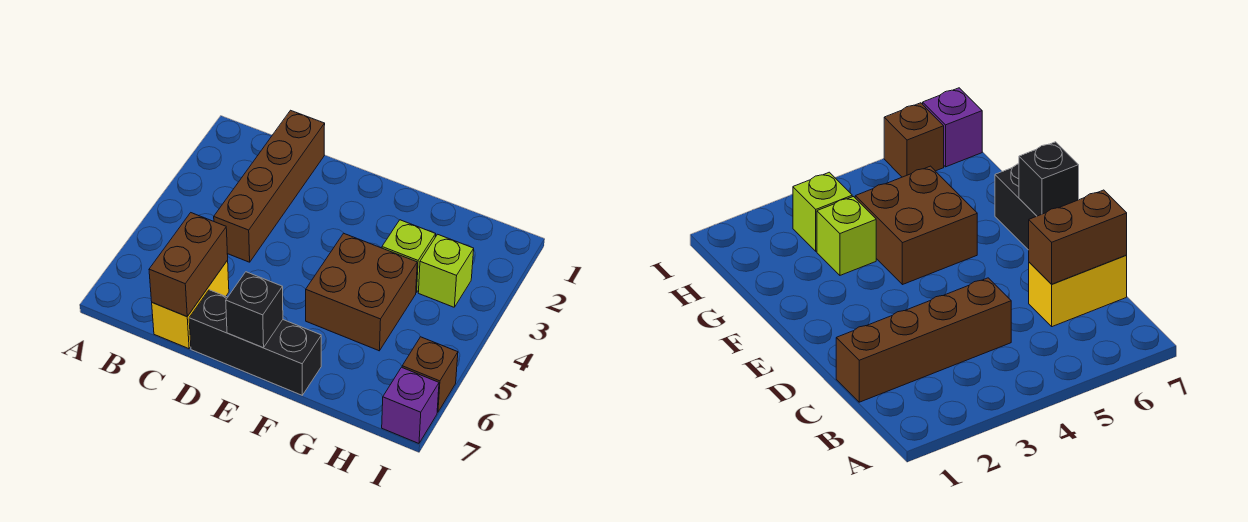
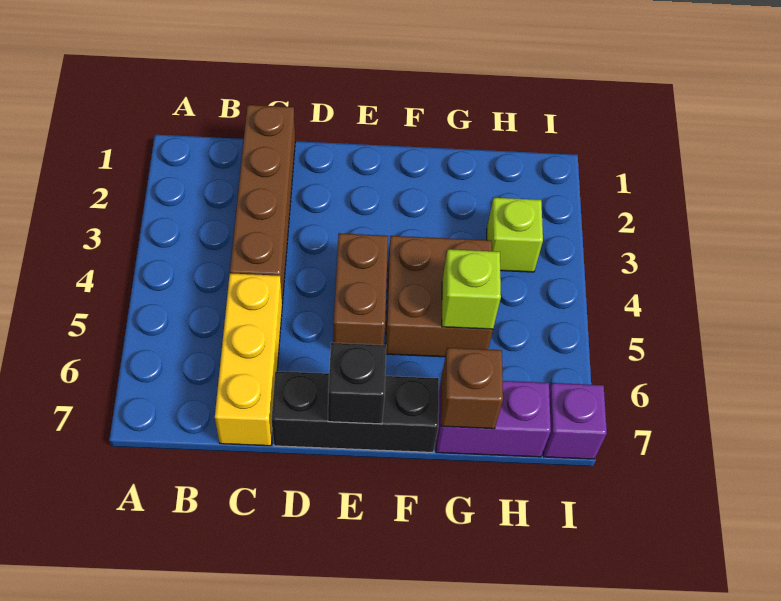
yellow 1x2 brick [152,260,229,349] -> yellow 1x3 brick [215,273,282,446]
brown 1x2 brick [149,213,228,316] -> brown 1x2 brick moved to [333,233,388,345]
lime 1x1 brick [382,220,436,293] -> lime 1x1 brick moved to [442,249,501,329]
none -> purple 1x2 brick [436,381,551,457]
brown 1x1 brick [402,337,458,412] -> brown 1x1 brick moved to [441,348,503,429]

